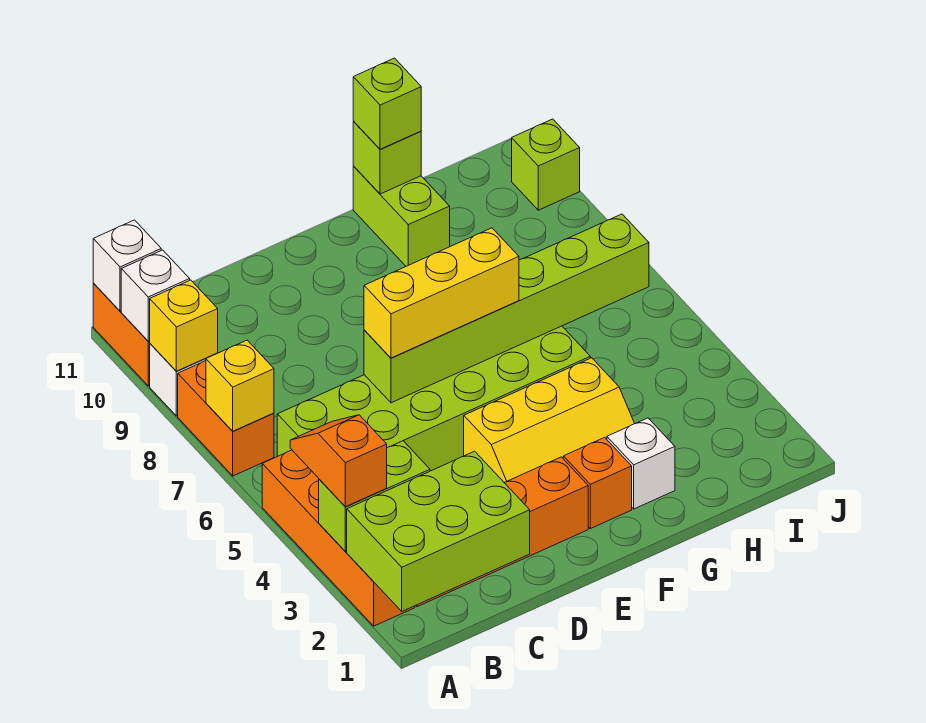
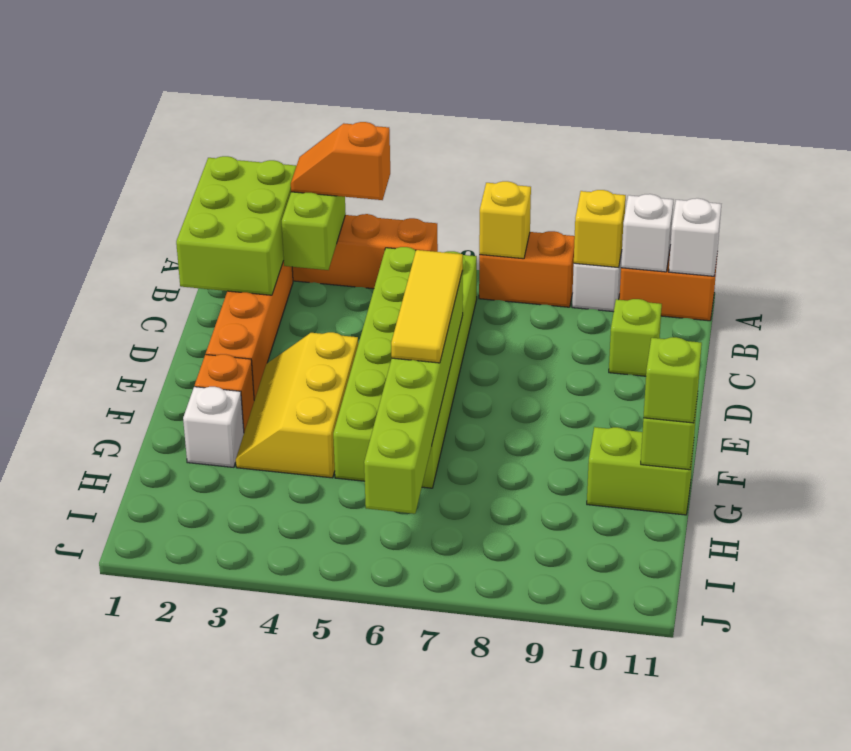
orange 1x2 slope [290,415,387,507] -> orange 1x2 slope turned to [291,122,390,200]
yellow 1x3 brick [364,228,519,358] -> yellow 1x3 tile [391,250,463,363]
lime 1x1 brick [512,119,580,210] -> lime 1x1 brick moved to [609,299,662,376]

